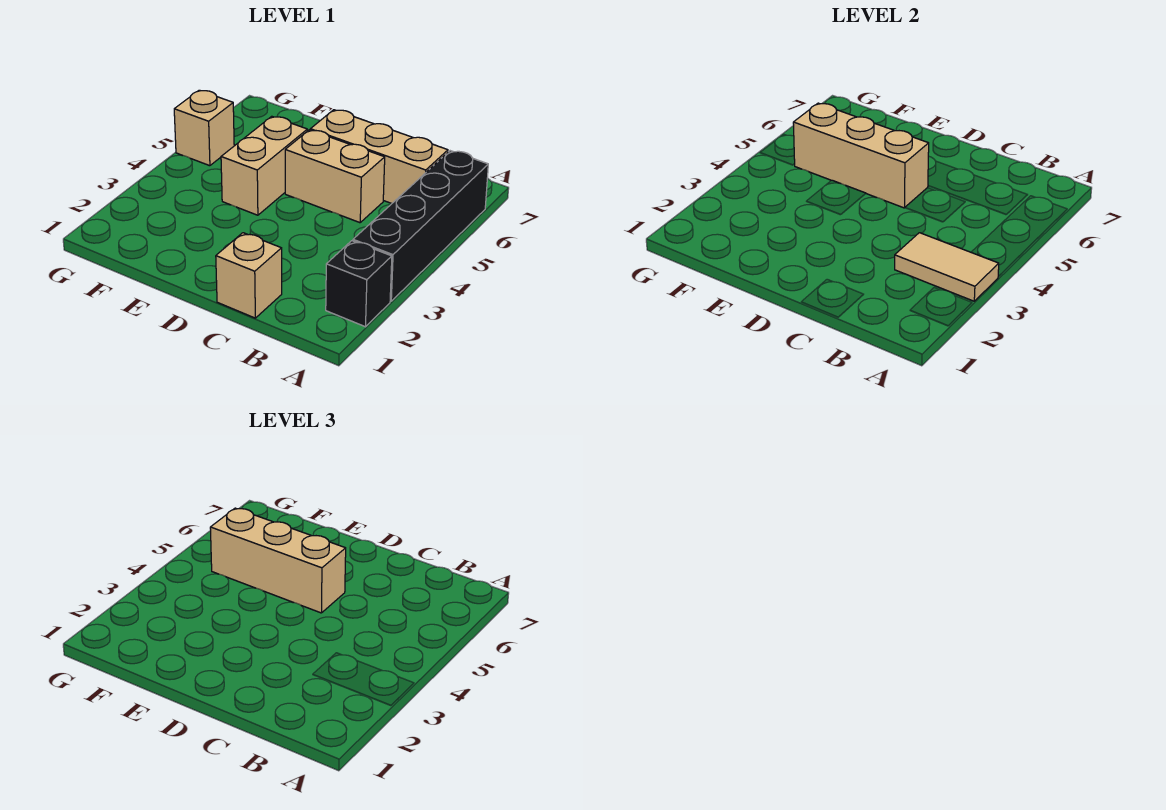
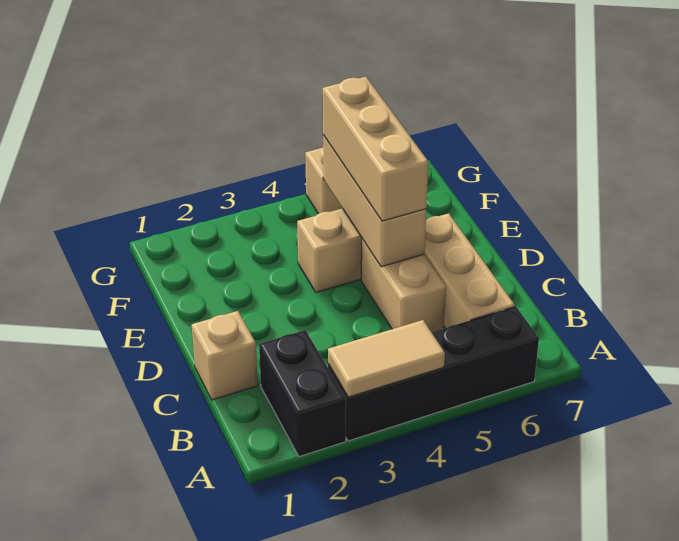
black 1x1 brick [326,241,392,327] -> black 1x2 brick [259,330,346,457]
tan 1x2 tile [895,233,999,301] -> tan 1x2 tile turned to [328,320,445,397]

